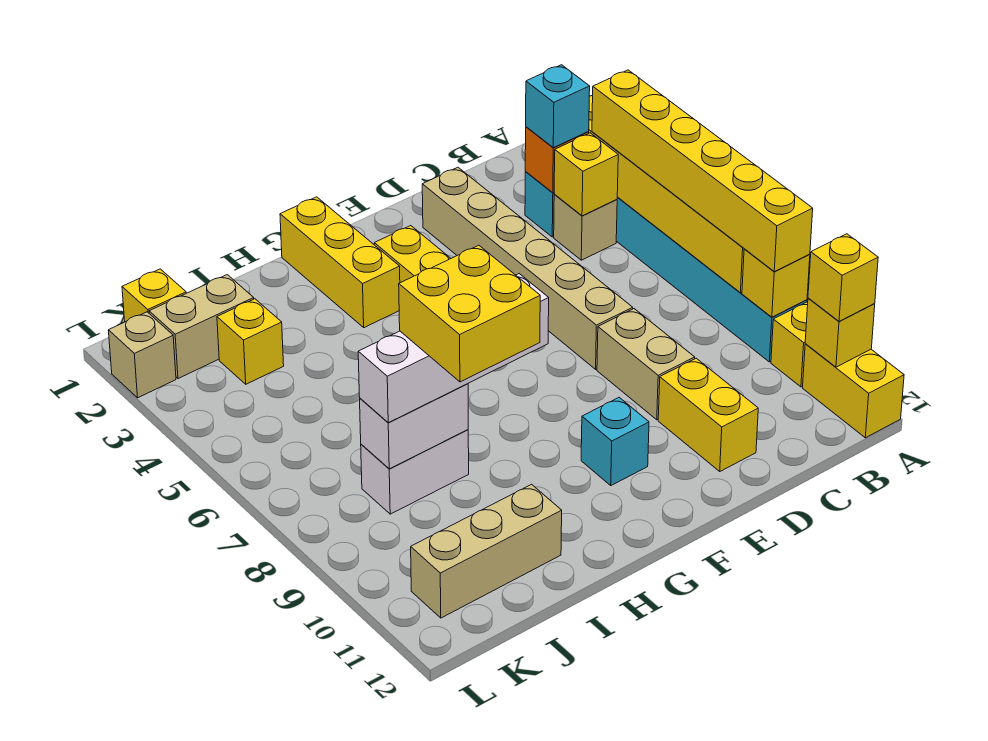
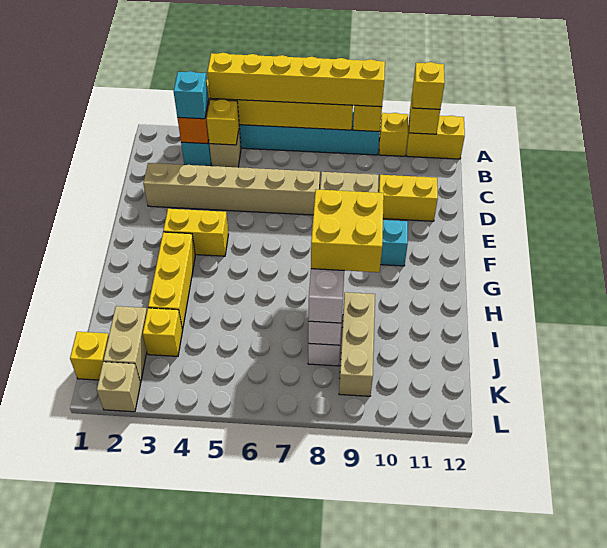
yellow 1x3 brick [280,197,400,328] -> yellow 1x3 brick turned to [148,232,195,329]
tan 1x3 brick [411,484,562,618] -> tan 1x3 brick moved to [339,292,375,396]

